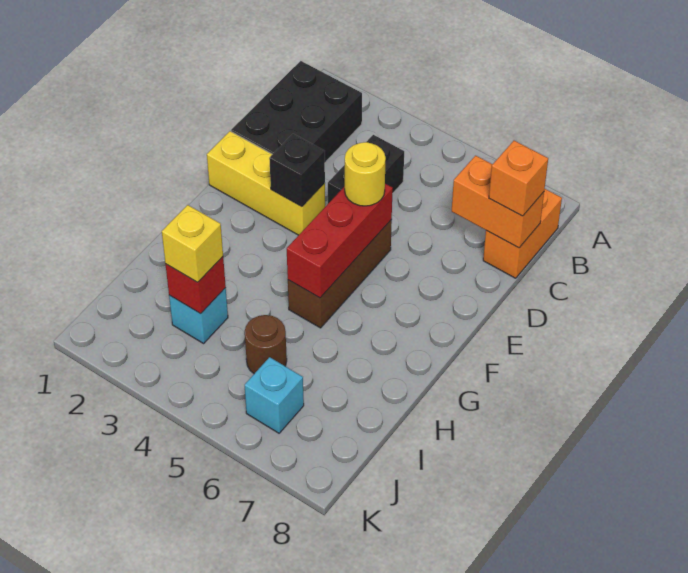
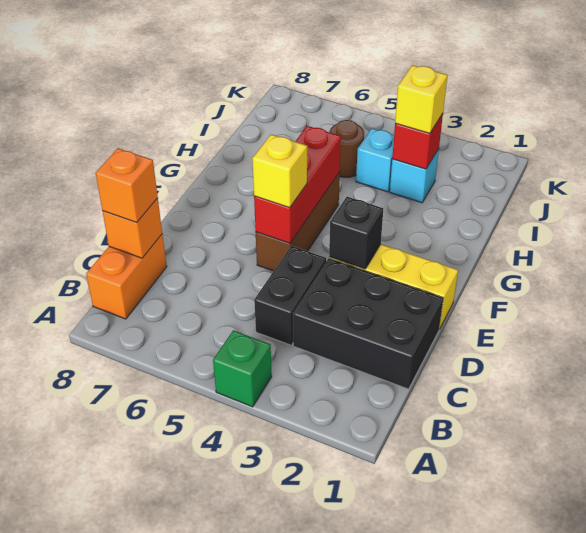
none -> green 1x1 brick [213,330,272,407]
black 2x3 brick [231,61,362,162] -> black 2x3 brick turned to [293,259,443,389]
orange 1x2 brick [452,156,544,248] -> orange 1x1 brick [103,198,162,258]
yellow 1x1 round brick [345,142,386,206] -> yellow 1x1 brick [252,134,307,207]
cyan 1x1 brick [245,357,304,433] -> cyan 1x1 brick moved to [356,128,394,192]

